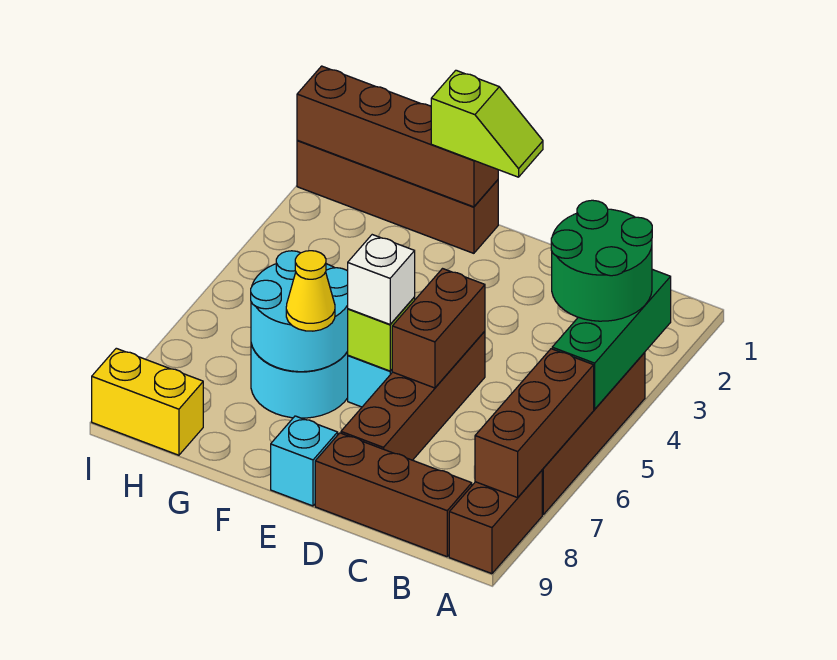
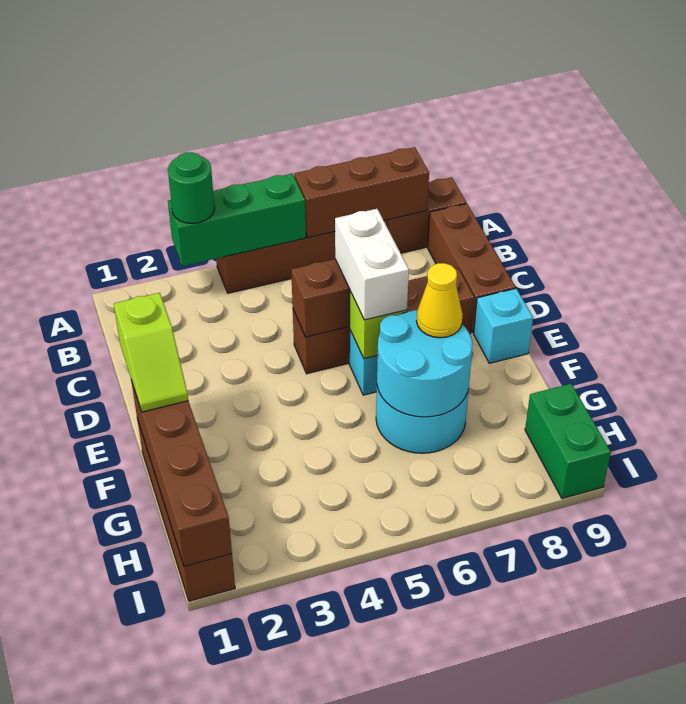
green 2x2 round brick [551,200,652,321] -> green 1x1 round brick [168,152,215,223]
lime 1x2 slope [431,70,543,177] -> lime 1x2 slope turned to [114,293,188,412]
white 1x1 brick [348,235,415,324] -> white 1x2 brick [335,209,409,320]
yellow 1x2 brick [92,348,203,455] -> green 1x2 brick [525,384,611,499]

